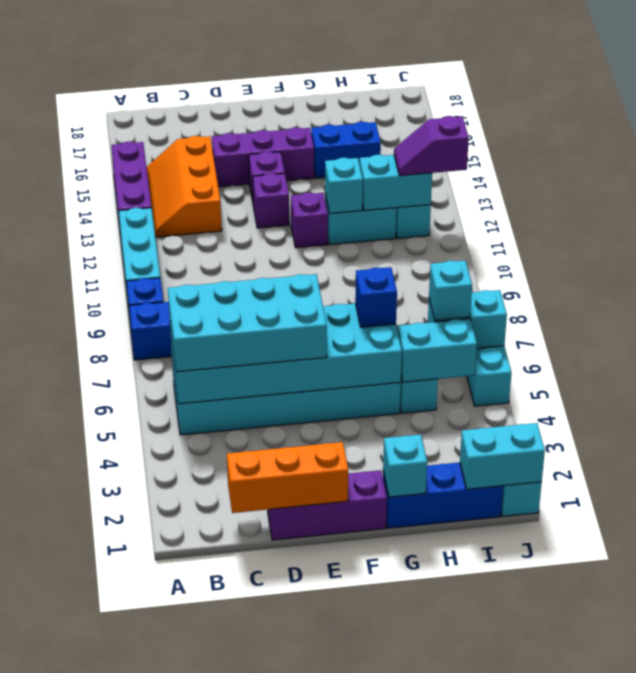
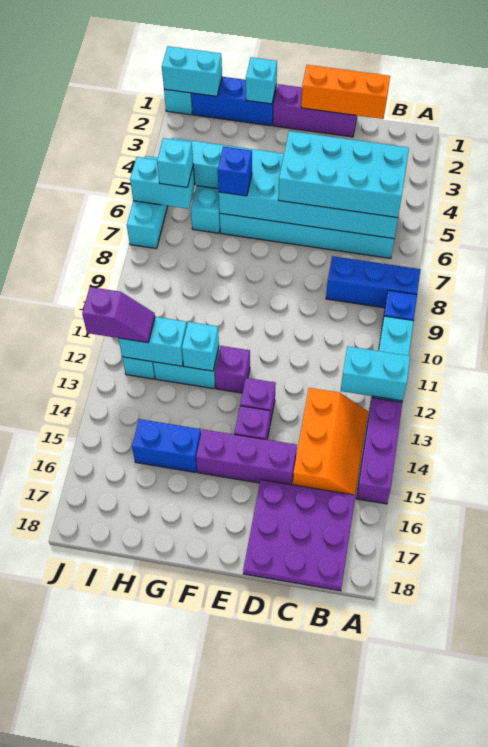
none -> cyan 1x2 brick [341,346,410,401]
none -> purple 3x3 plate [243,480,355,591]

